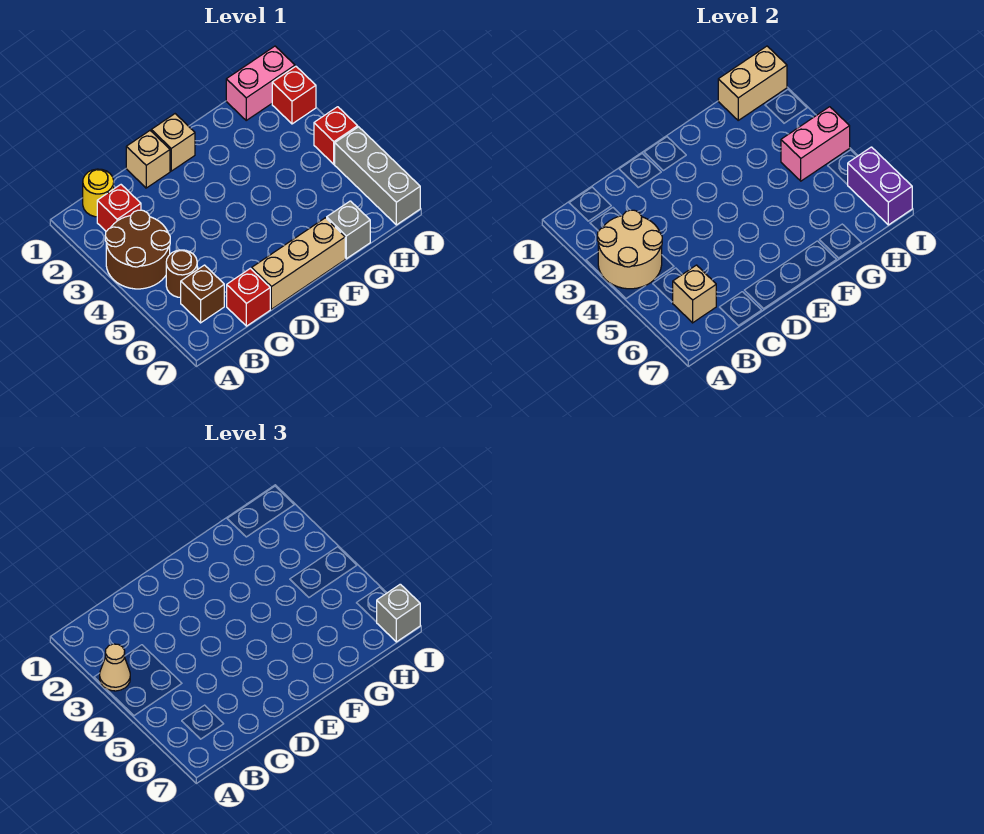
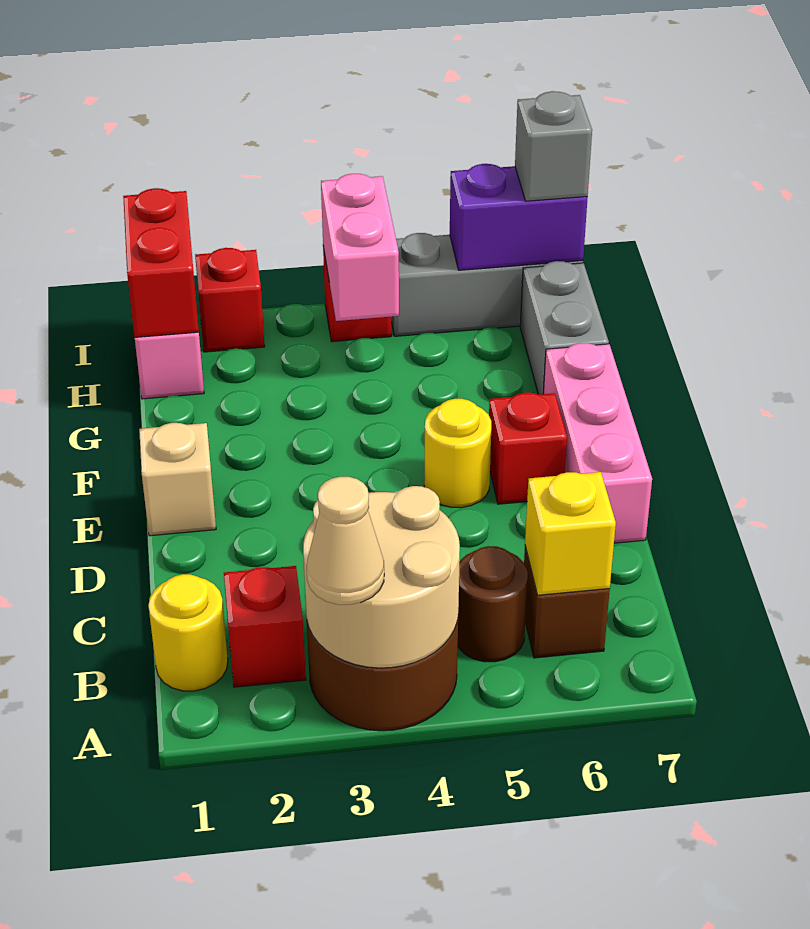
tan 1x1 brick [673,265,716,323] -> yellow 1x1 brick [525,472,616,595]
red 1x1 brick [227,268,270,326] -> red 1x1 brick moved to [489,393,567,504]
tan 1x1 brick [126,131,170,188] -> none
tan 1x3 brick [252,218,345,309] -> pink 1x3 brick [543,343,652,543]
none -> yellow 1x1 round brick [424,399,491,508]
grey 1x1 brick [327,201,370,259] -> grey 1x2 brick [520,261,609,395]
tan 1x2 brick [718,46,787,120] -> red 1x2 brick [123,188,199,337]

